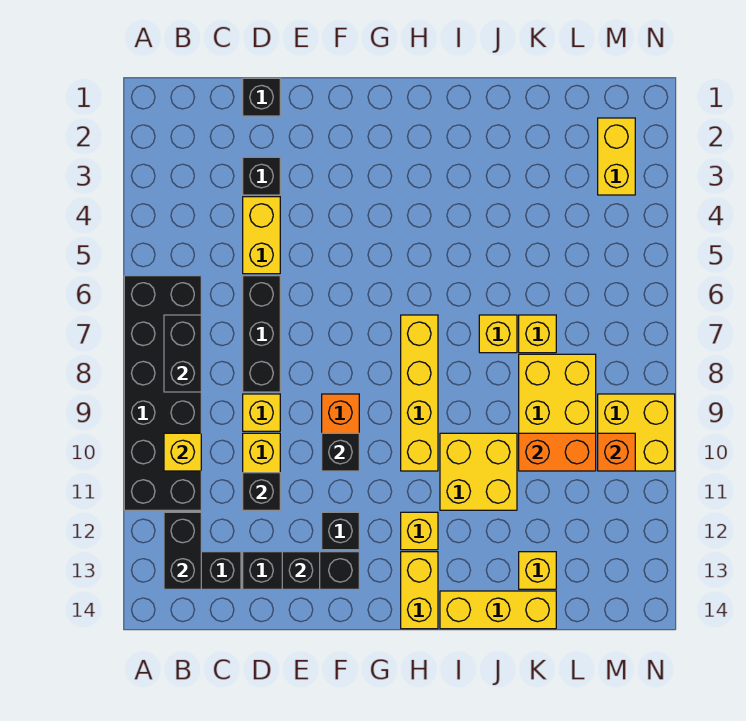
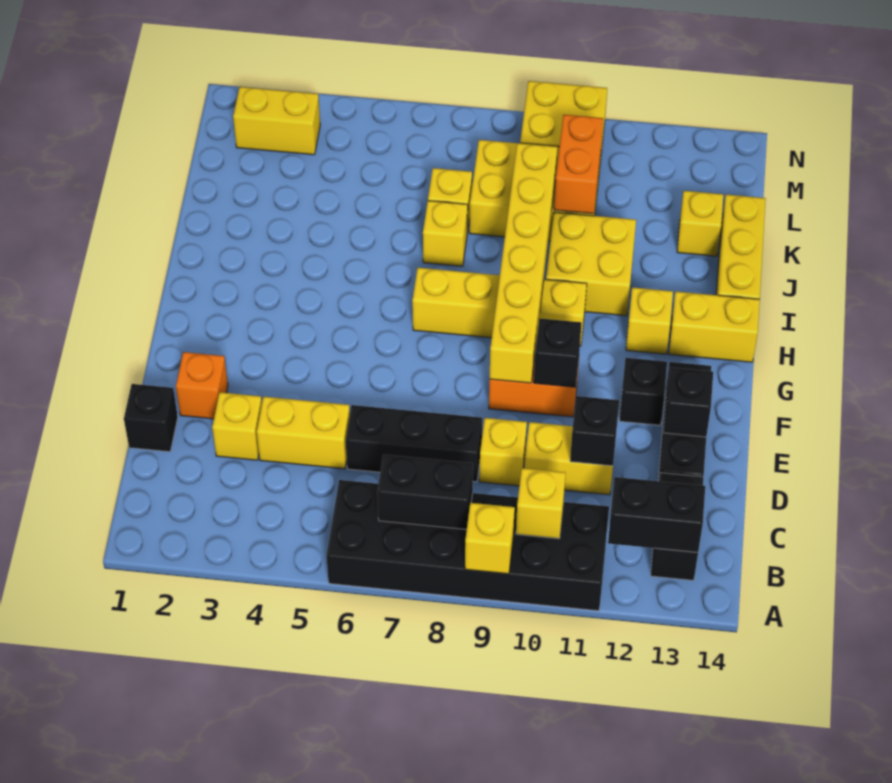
none -> yellow 1x1 brick [465,503,515,574]
black 1x1 brick [243,157,280,195] -> yellow 1x1 brick [212,392,262,460]
none -> yellow 1x6 brick [490,143,557,383]
orange 1x1 brick [598,433,635,471] -> orange 1x1 brick moved to [176,352,228,419]

